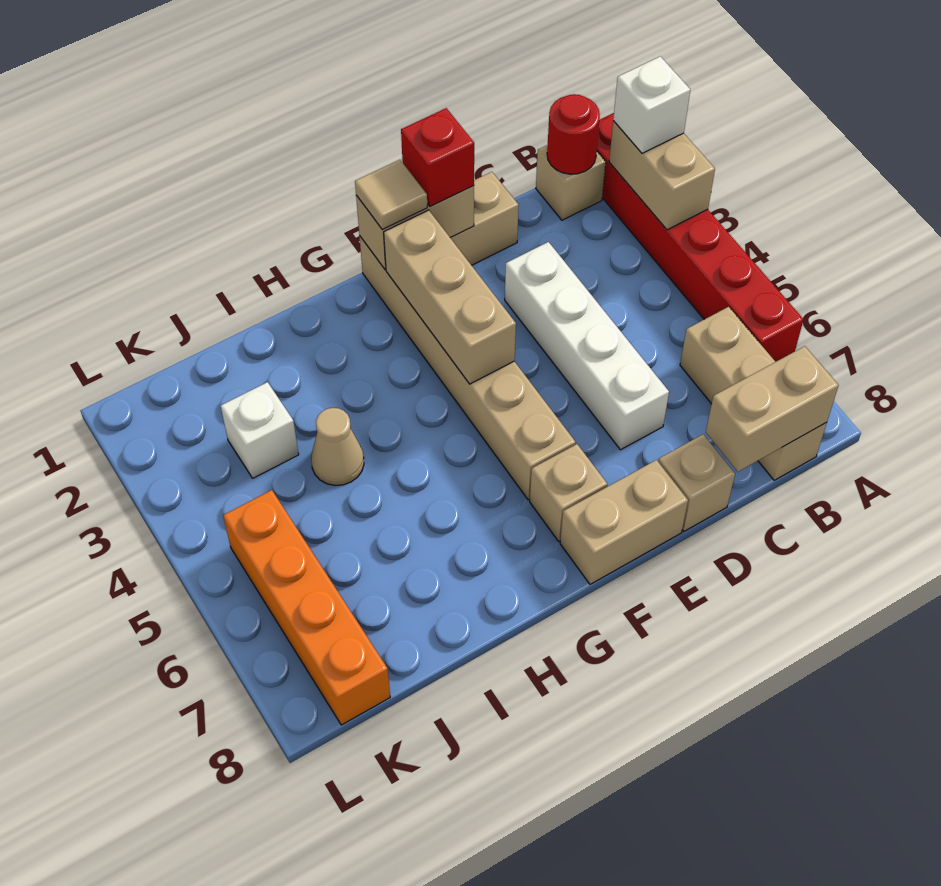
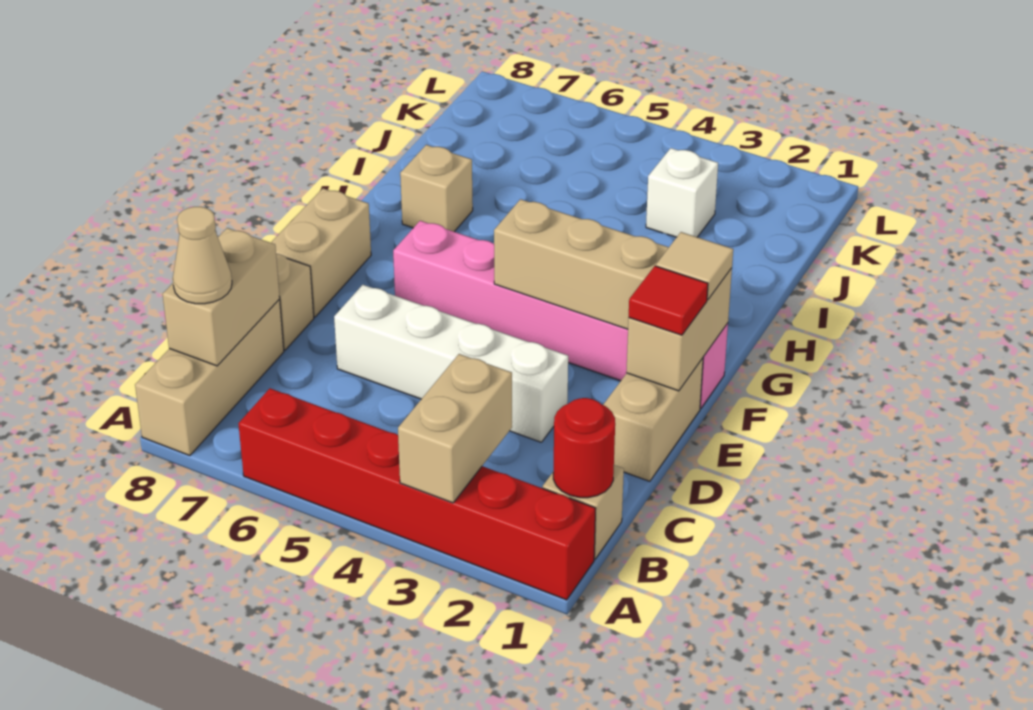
tan 1x2 brick [609,121,715,230] -> tan 1x2 brick turned to [398,354,512,503]
white 1x1 brick [613,56,690,153] -> none
tan 1x3 brick [680,307,827,480] -> tan 1x3 brick turned to [135,300,284,456]
red 1x1 brick [401,108,474,207] -> red 1x1 tile [629,266,708,335]
tan 1x6 brick [360,237,576,500] -> pink 1x6 brick [393,221,728,408]
tan 1x1 brick [530,444,607,541] -> tan 1x1 brick moved to [400,145,473,232]
tan 1x1 cone [311,408,364,485] -> tan 1x1 cone moved to [173,207,232,304]
orange 1x4 brick [223,490,390,725] -> none

